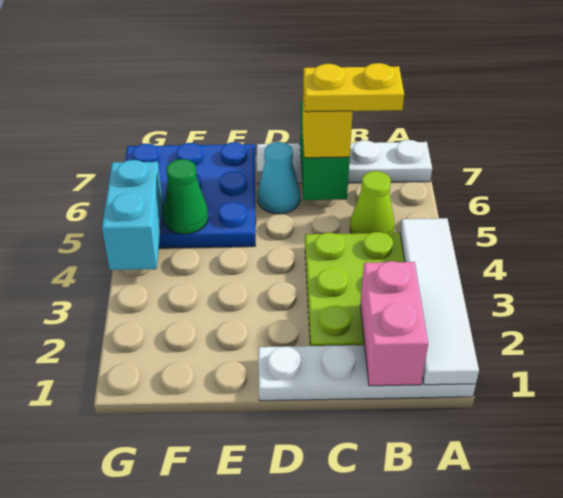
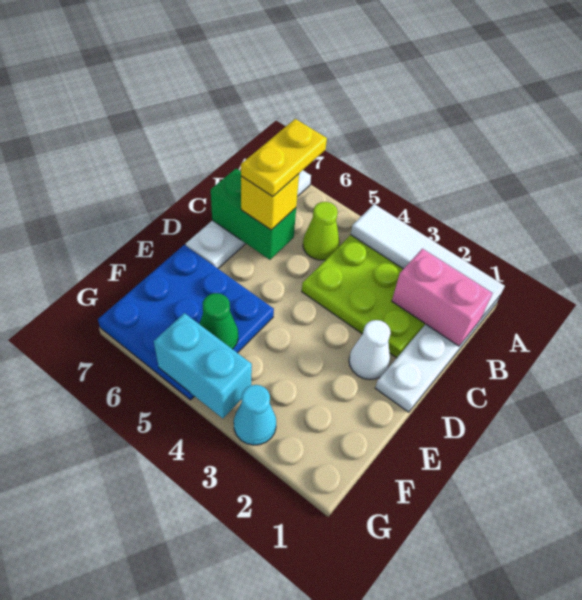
none -> white 1x1 cone [349,320,391,380]
cyan 1x1 cone [257,142,300,214] -> cyan 1x1 cone moved to [234,385,276,445]

